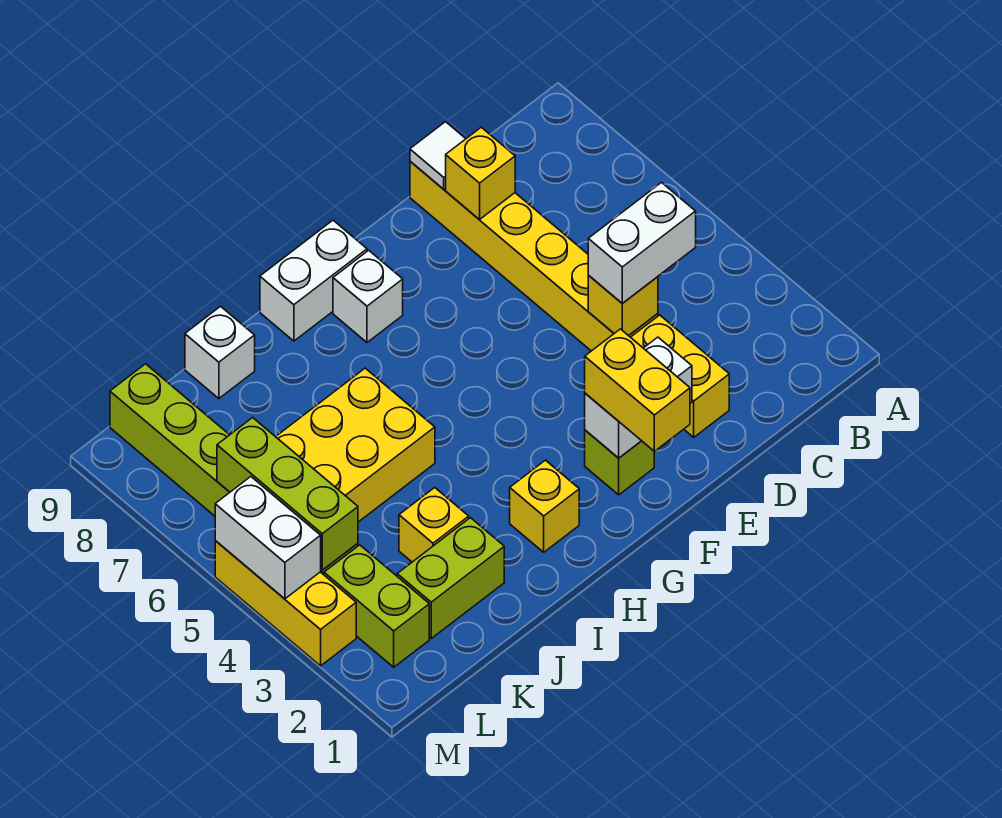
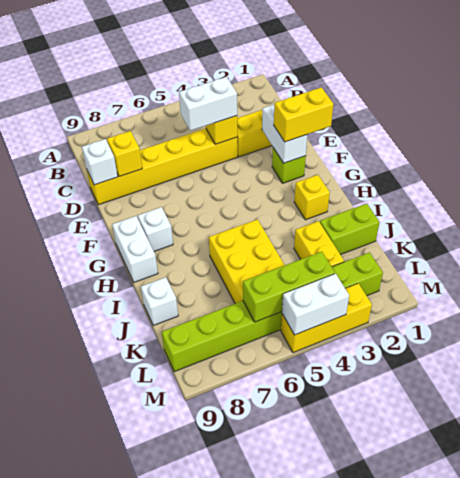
white 1x2 brick [588,183,696,303] -> white 1x2 brick turned to [179,77,237,131]
white 1x1 tile [410,122,466,189] -> white 1x1 brick [82,139,118,185]
lime 1x2 brick [397,518,504,638] -> lime 1x2 brick turned to [320,204,380,255]
yellow 1x1 brick [399,488,469,562] -> yellow 1x2 brick [294,221,344,267]

